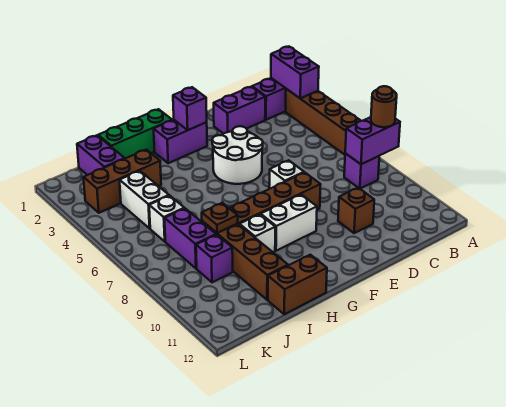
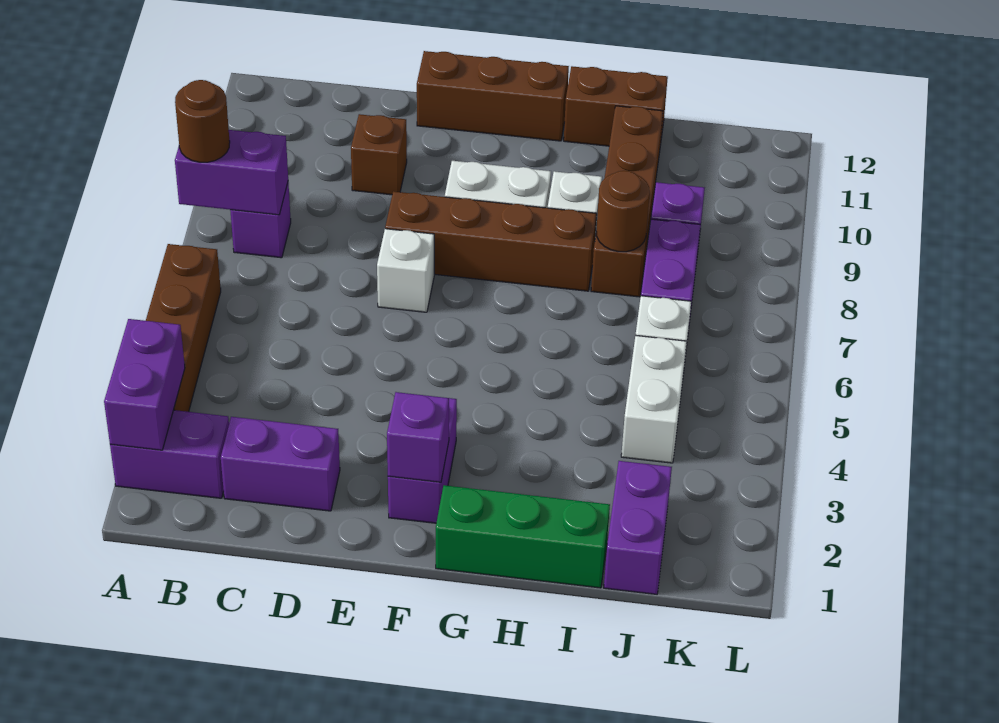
white 2x2 round brick [212,126,263,184] -> none
purple 1x2 brick [154,120,207,163] -> purple 1x2 brick turned to [388,398,457,523]
brown 1x3 brick [83,150,161,213] -> brown 1x3 brick moved to [417,51,569,141]
brown 1x1 plate [202,203,238,233] -> brown 1x1 round brick [596,171,650,252]

